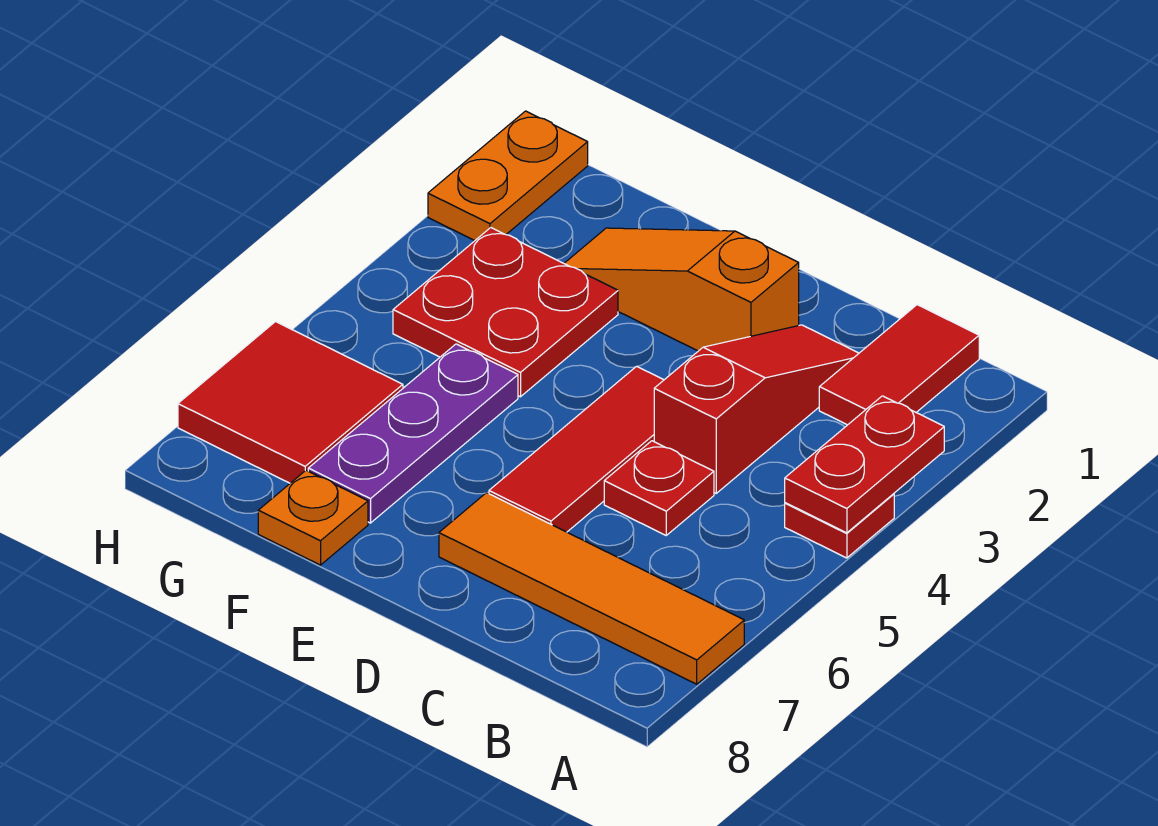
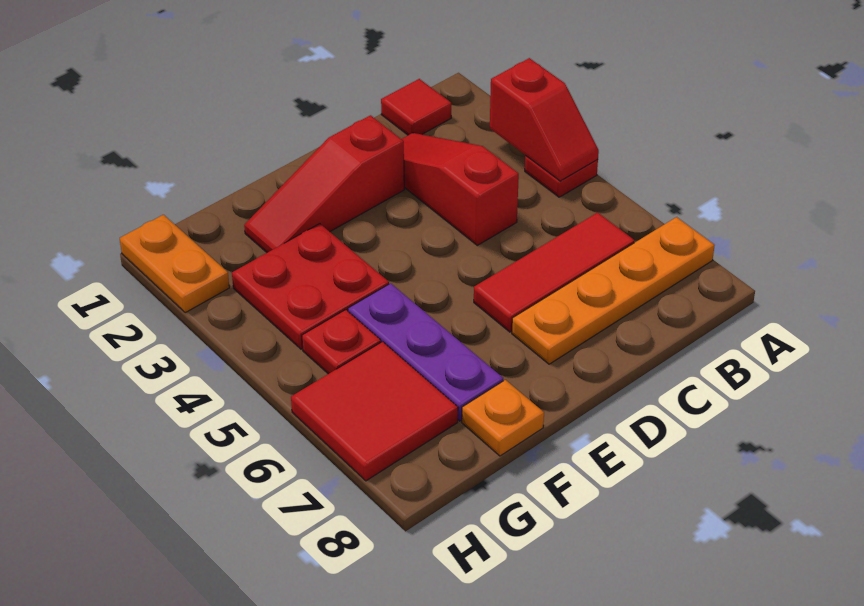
red 1x2 plate [785,396,944,533] -> red 1x2 slope [490,58,599,181]
orange 1x4 tile [439,493,744,684] -> orange 1x4 plate [512,217,715,364]
red 1x2 tile [819,305,979,425] -> red 1x1 tile [381,79,451,135]
red 1x1 plate [604,441,714,535] -> red 1x1 plate moved to [302,310,381,374]
orange 1x3 slope [564,228,799,351] -> red 1x3 slope [244,115,404,253]
red 1x3 tile [489,366,663,532] -> red 1x3 tile turned to [474,213,635,332]

